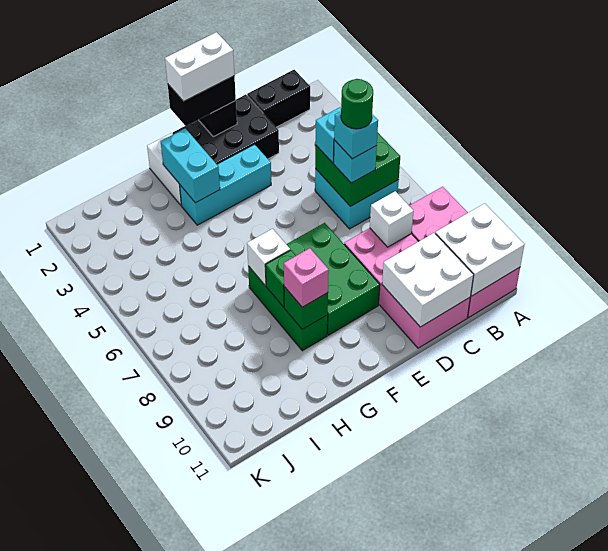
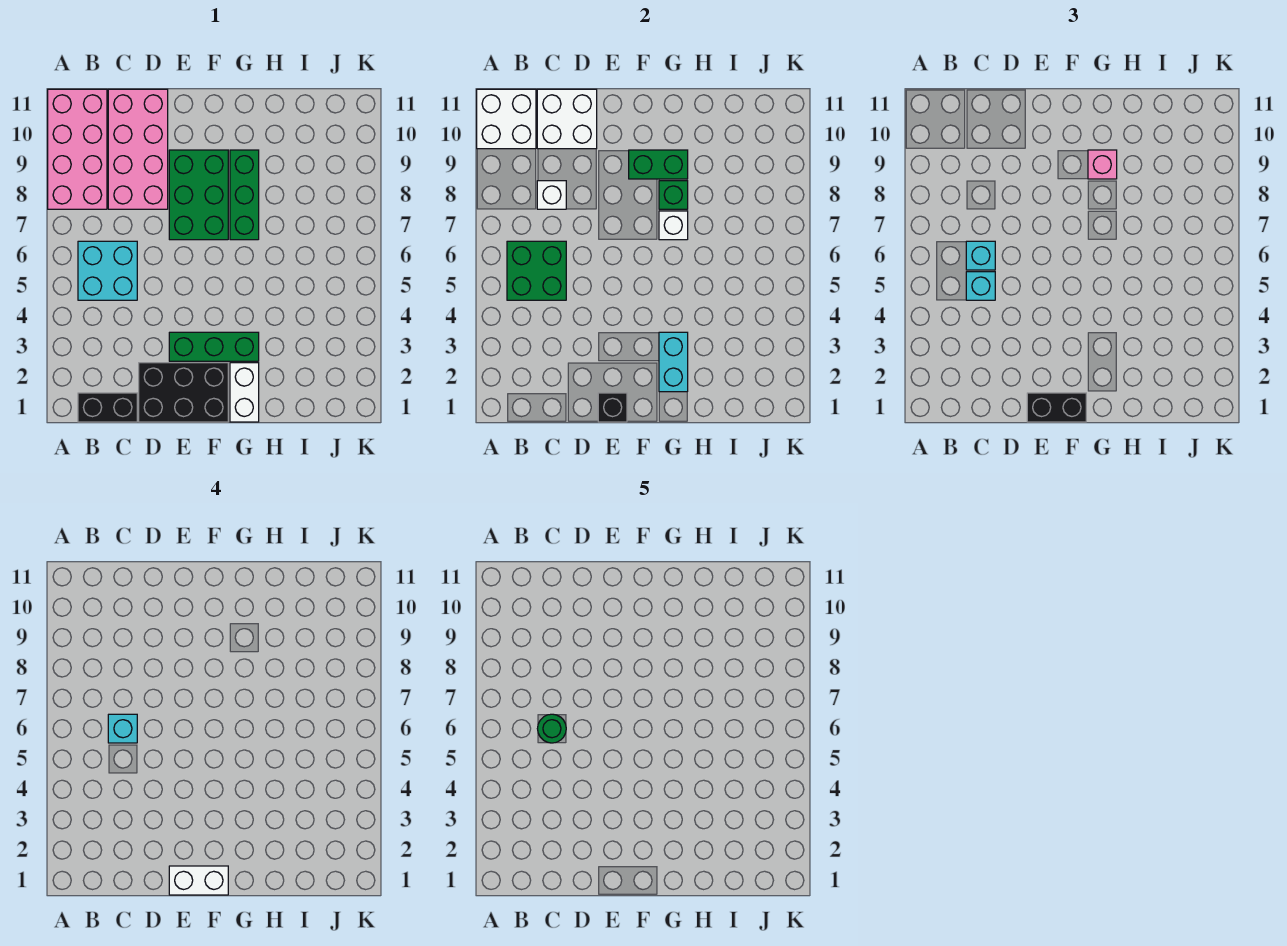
cyan 1x3 brick [180,144,271,225] -> green 1x3 brick [169,332,259,361]
green 1x1 brick [284,287,328,329] -> green 1x2 brick [629,150,688,179]

